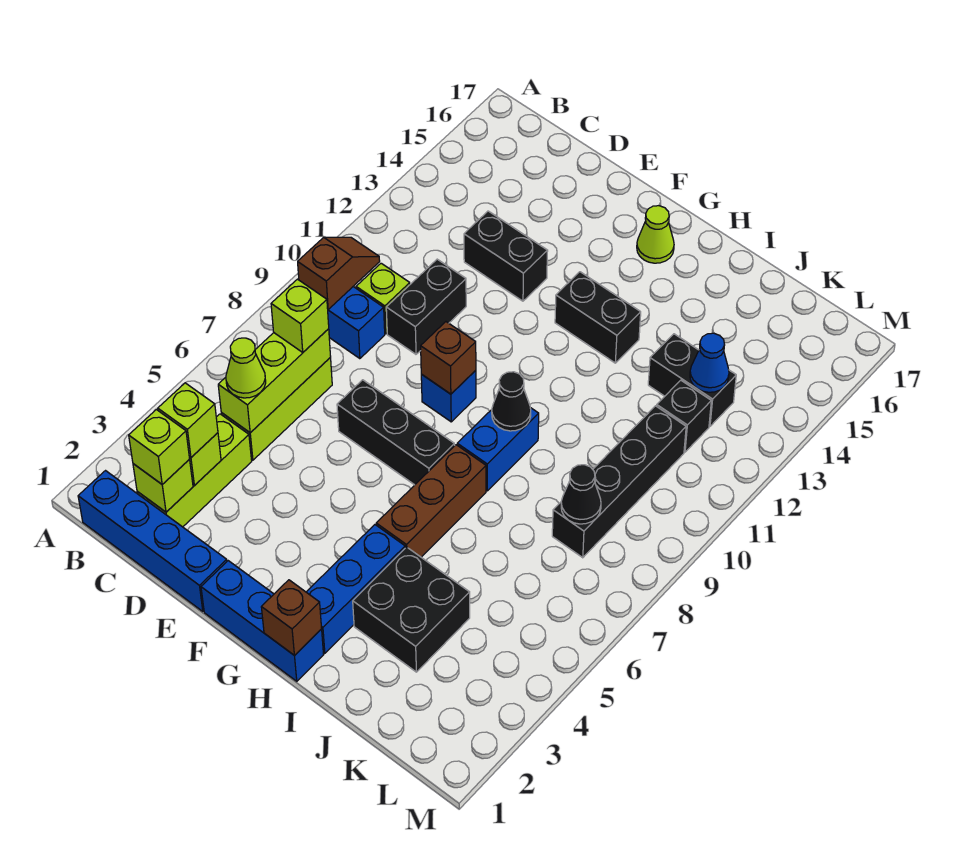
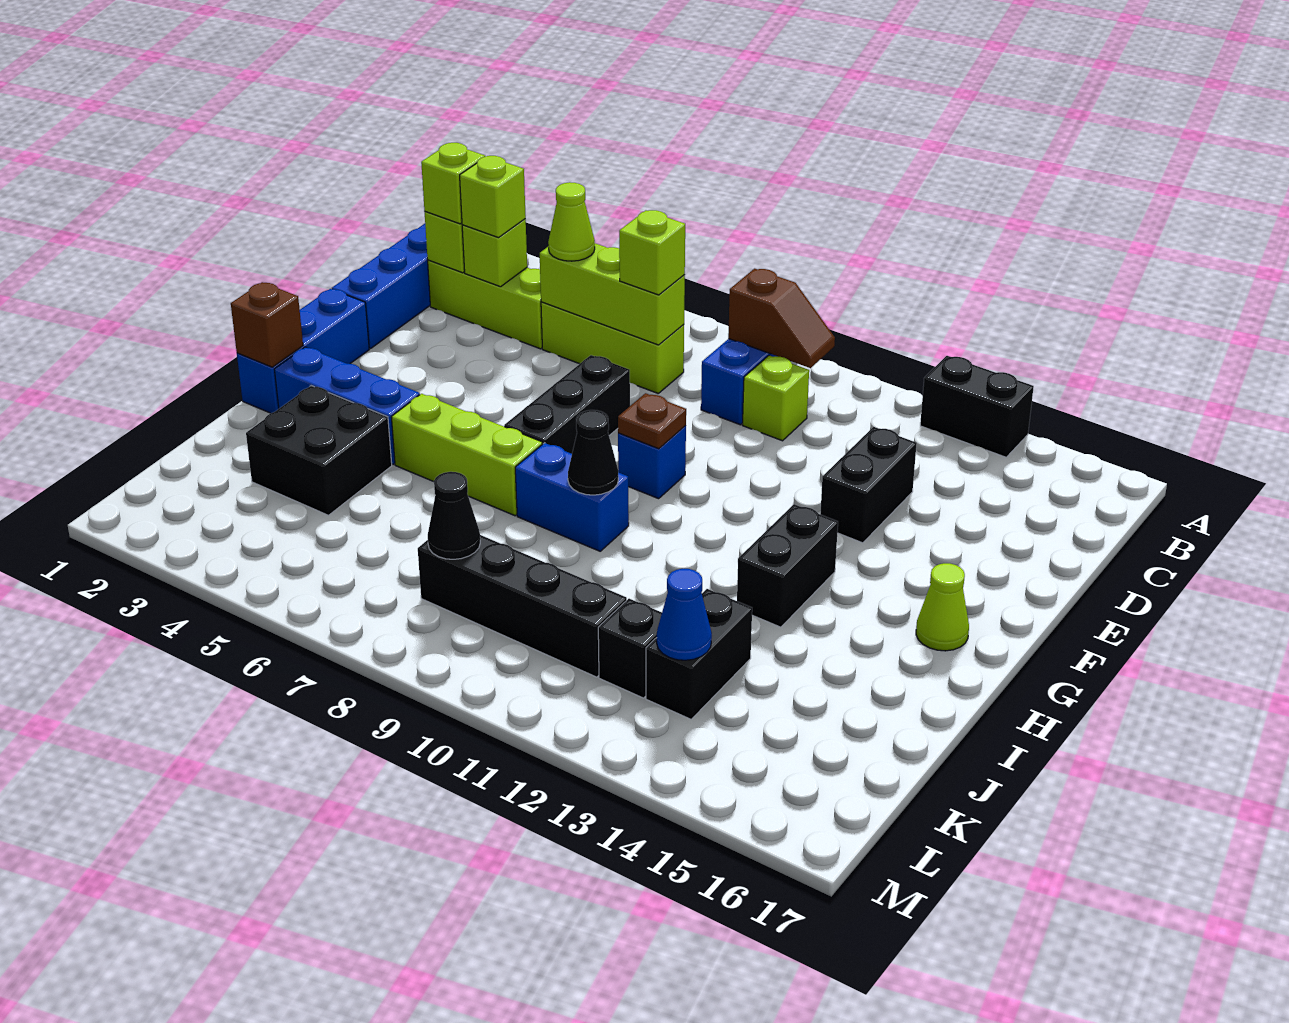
black 1x2 brick [386,259,466,354] -> black 1x2 brick moved to [920,356,1034,457]
brown 1x1 brick [421,322,476,394] -> brown 1x1 plate [618,393,686,449]
brown 1x3 brick [376,445,486,557] -> lime 1x3 brick [391,394,542,516]

